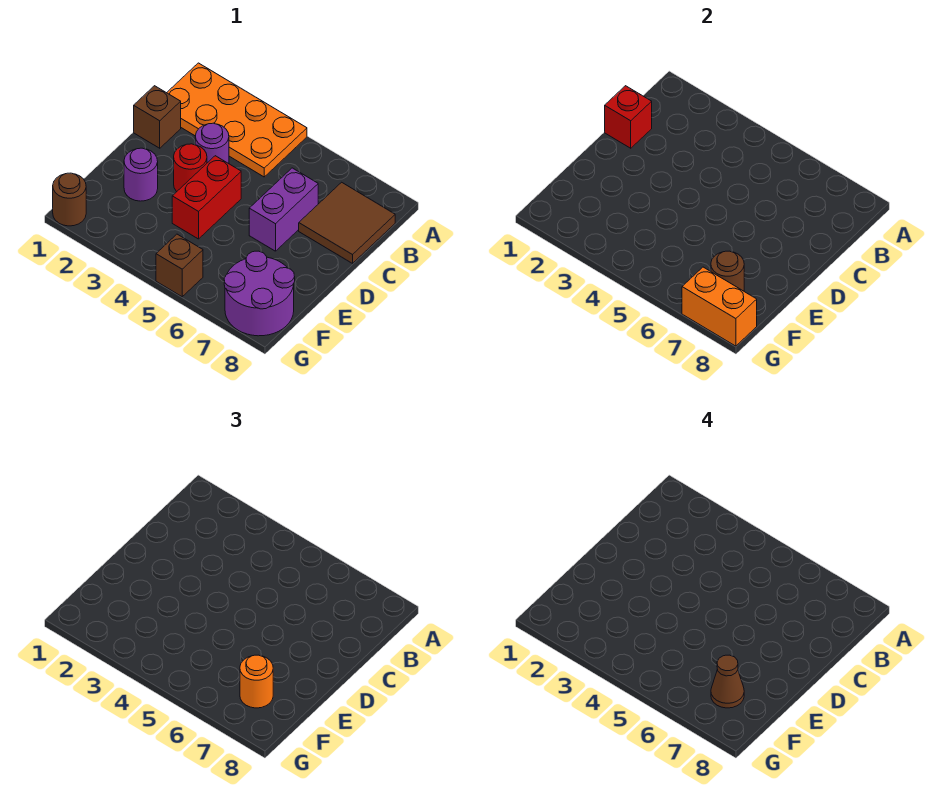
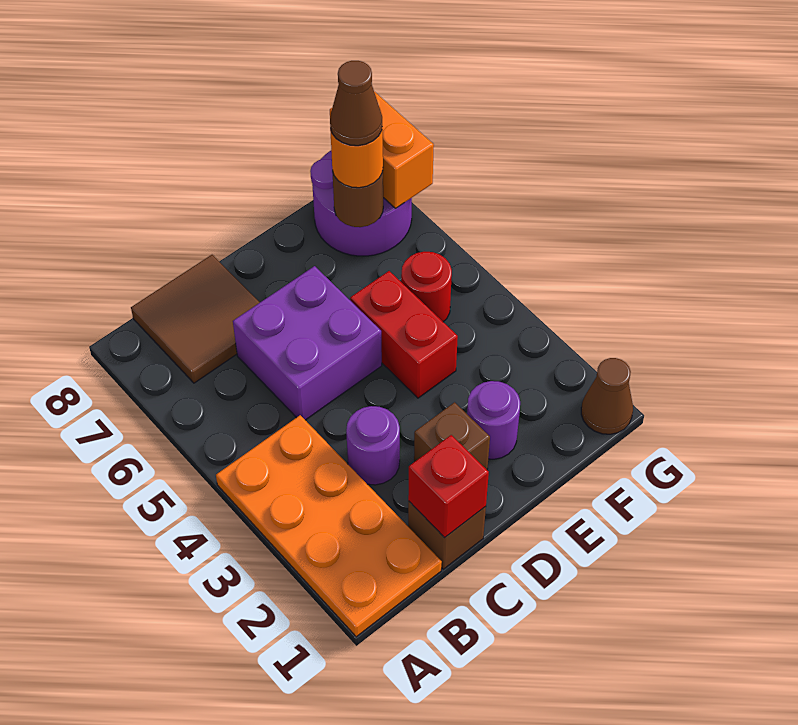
purple 1x2 brick [249,168,318,251] -> purple 2x2 brick [233,266,382,420]
red 1x1 round brick [174,144,207,192] -> red 1x1 round brick moved to [401,252,452,322]
red 1x2 brick [172,156,241,239] -> red 1x2 brick turned to [350,271,458,398]
brown 1x1 round brick [53,173,86,226] -> brown 1x1 cone [581,358,633,434]
brown 1x1 brick [156,234,203,297] -> brown 1x1 brick moved to [414,402,490,469]

